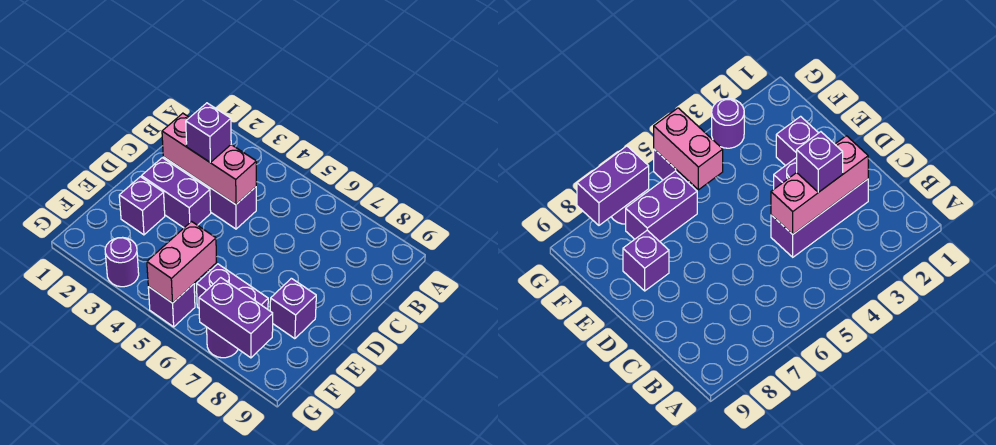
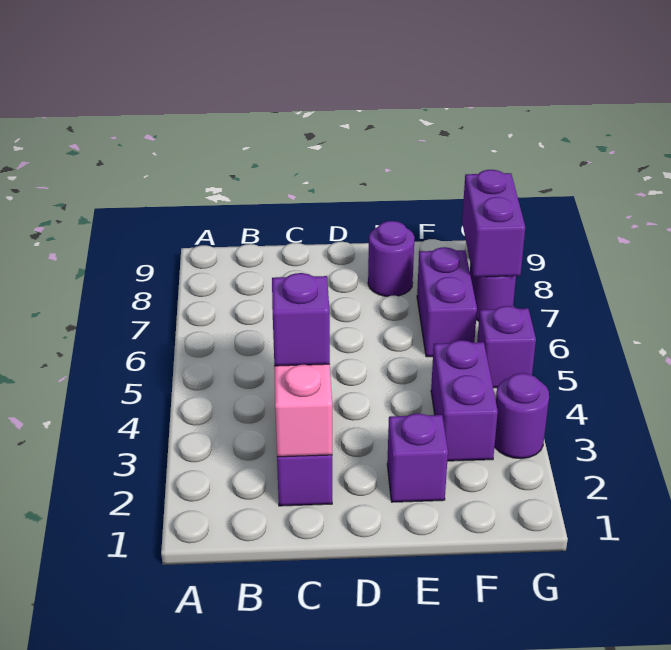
purple 1x2 brick [141,158,211,228] -> purple 1x2 brick moved to [431,340,498,461]
purple 1x1 brick [270,278,316,339] -> purple 1x1 round brick [368,221,414,296]
pink 1x2 brick [147,222,217,303] -> none

